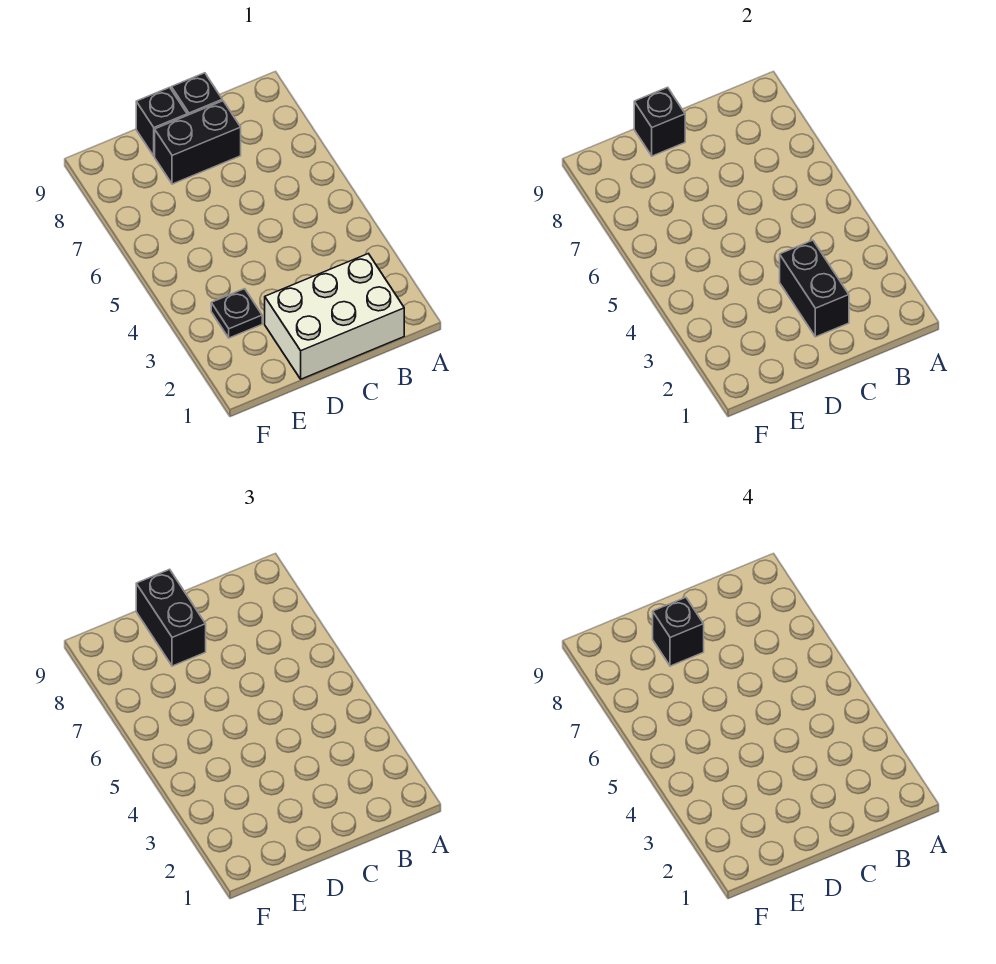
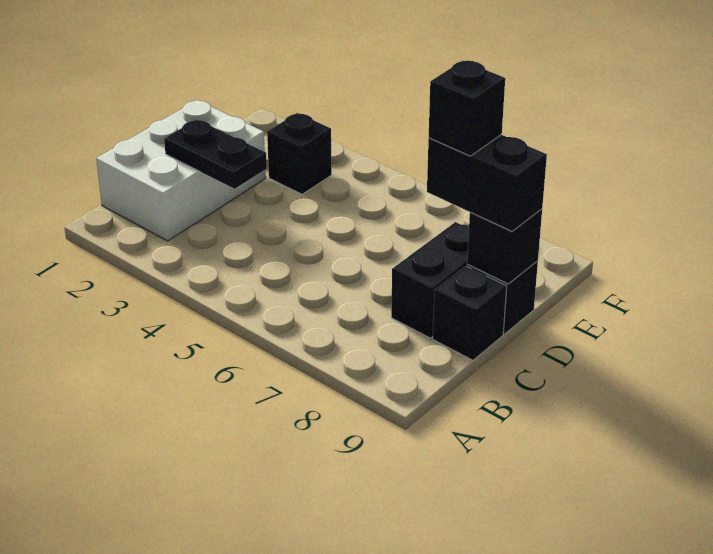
black 1x2 brick [780,240,849,337] -> black 1x2 plate [164,119,267,189]
black 1x1 plate [211,289,262,338] -> black 1x1 brick [267,113,332,194]

